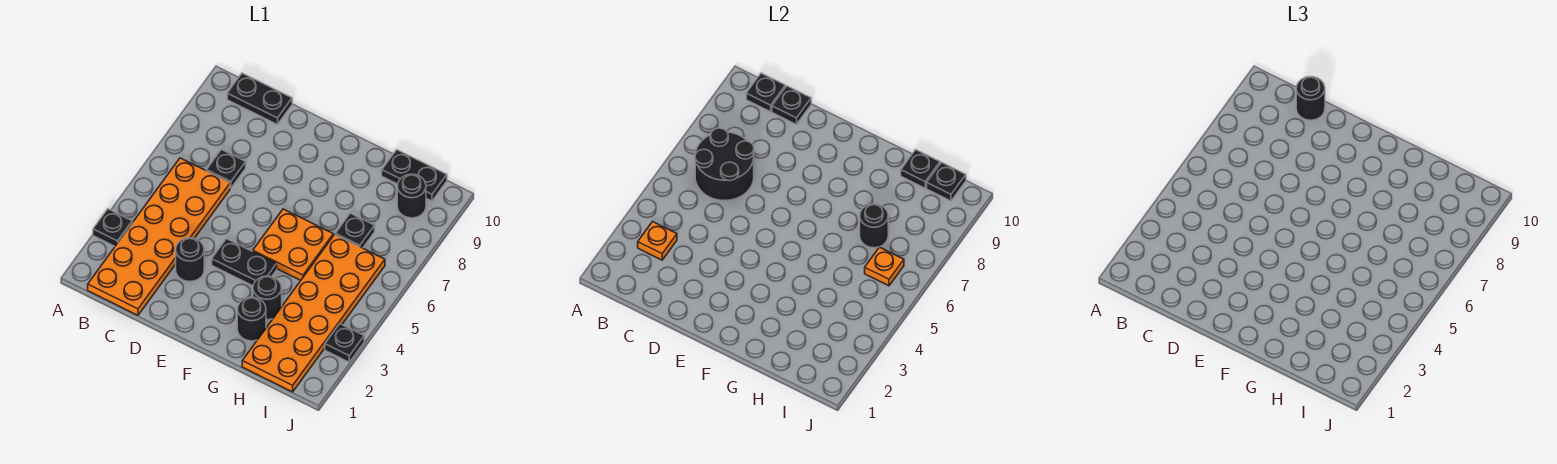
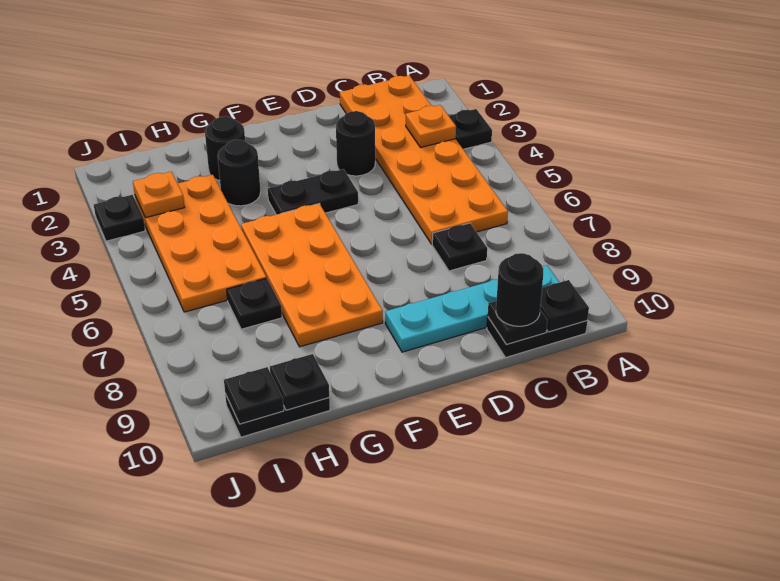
black 2x2 round brick [695,128,754,200] -> none
none -> cyan 1x4 plate [385,265,559,352]
orange 2x2 plate [253,209,333,280] -> orange 2x4 plate [241,204,383,347]
orange 2x6 plate [242,235,385,392] -> orange 2x4 plate [135,175,266,312]
black 1x1 round brick [860,204,888,248] -> none
orange 1x1 plate [865,247,904,286] -> orange 1x1 plate moved to [133,172,185,218]
black 1x1 round brick [397,174,426,218] -> none

